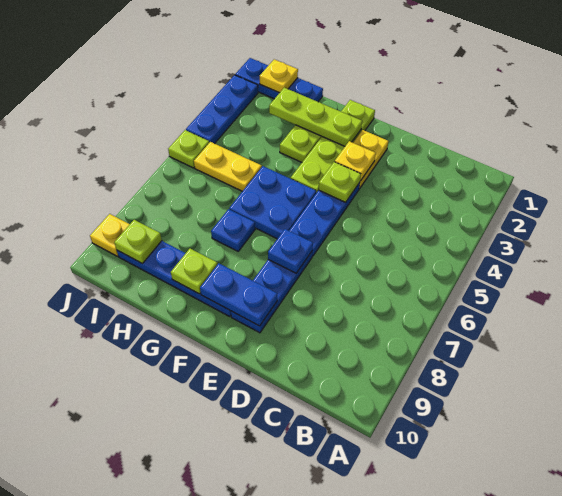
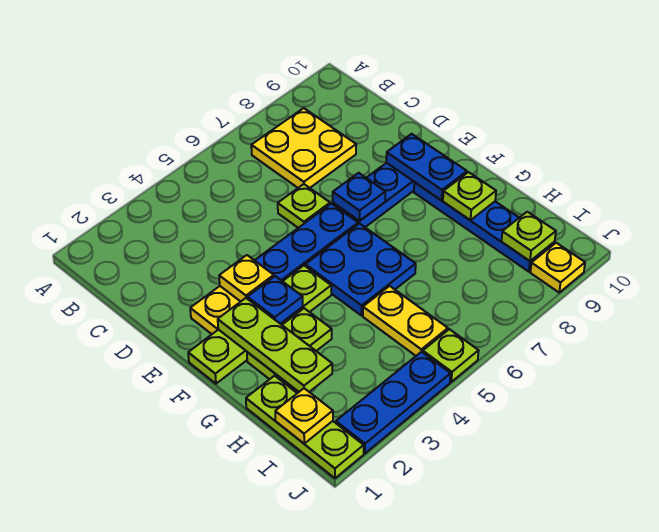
none -> yellow 2x2 plate [251,108,356,188]
lime 1x1 plate [319,162,361,203] -> lime 1x1 plate moved to [278,184,330,228]
blue 1x1 plate [211,209,255,251] -> blue 1x1 plate moved to [247,276,303,324]
blue 1x3 plate [235,58,323,102] -> lime 1x3 plate [246,376,364,478]

